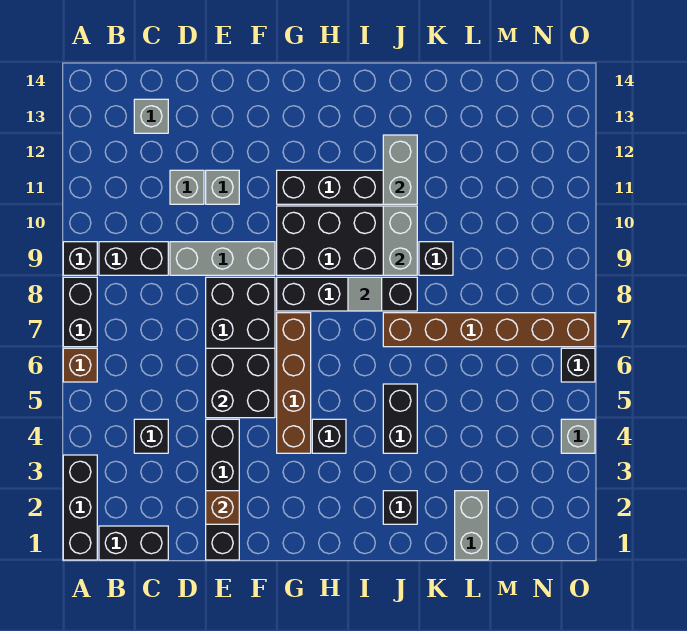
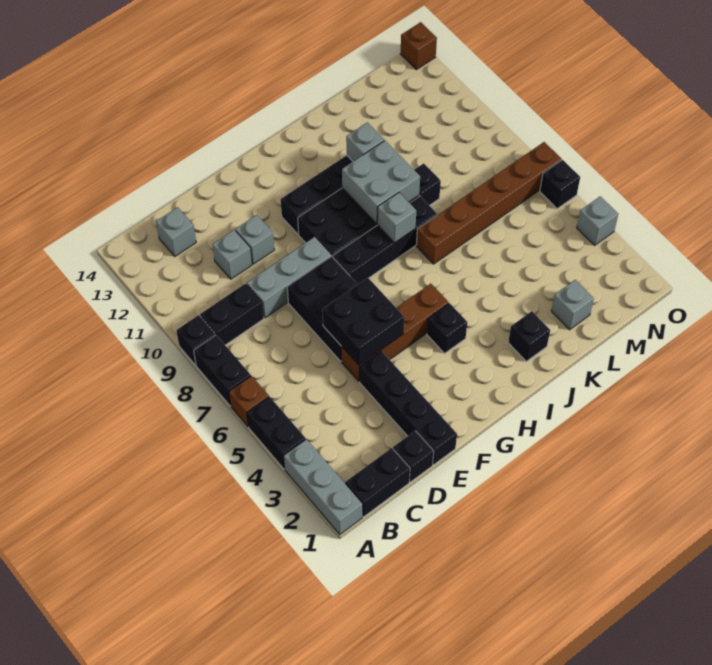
black 1x3 brick [63,455,97,560] -> grey 1x3 brick [284,439,363,534]
black 1x1 brick [134,419,168,453] -> black 1x1 brick moved to [393,431,434,482]
brown 1x1 brick [206,491,239,524] -> brown 1x1 brick moved to [400,22,437,70]
brown 1x4 brick [277,313,311,453] -> brown 1x4 brick turned to [341,284,449,381]
grey 1x1 tile [348,277,382,311] -> grey 1x1 brick [377,193,416,243]
black 1x2 brick [383,384,417,453] -> black 1x2 brick moved to [247,397,306,469]
grey 1x2 brick [383,206,417,275] -> grey 2x2 brick [342,141,420,224]
grey 1x2 brick [383,135,417,204] -> grey 1x1 brick [346,122,384,161]
grey 1x2 brick [455,491,488,560] -> grey 1x1 brick [551,280,594,330]

